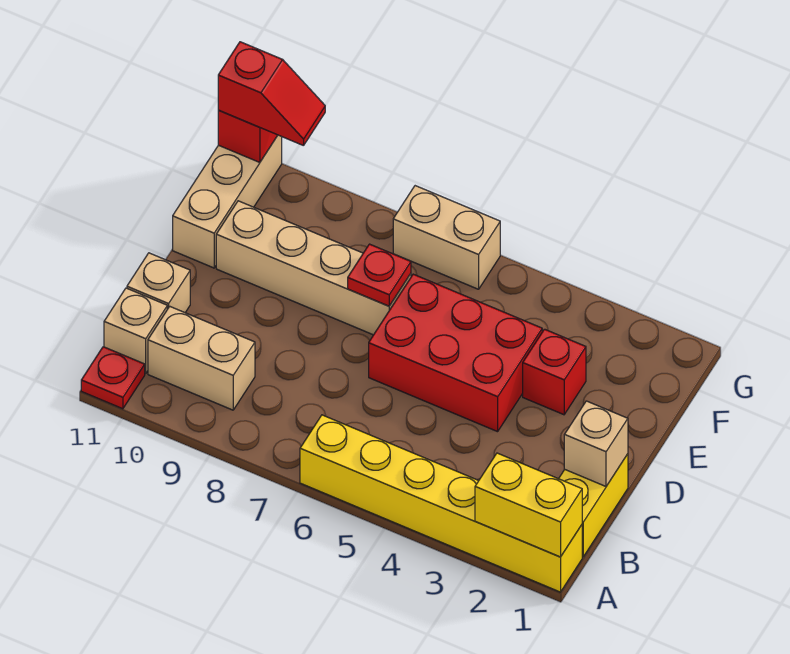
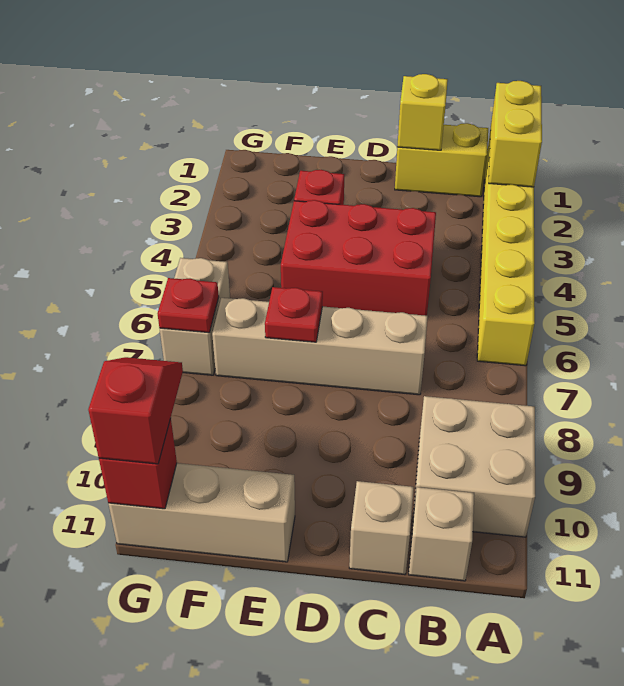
red 1x1 plate [81,347,145,409] -> red 1x1 plate moved to [158,278,219,333]
tan 1x2 brick [148,307,255,410] -> tan 2x2 brick [413,396,535,537]
tan 1x1 brick [564,401,628,486] -> yellow 1x1 brick [397,74,448,150]
red 2x3 brick [369,274,542,432] -> red 2x3 brick turned to [281,200,436,316]
tan 1x4 brick [216,201,411,335] -> tan 1x4 brick turned to [212,298,428,395]

